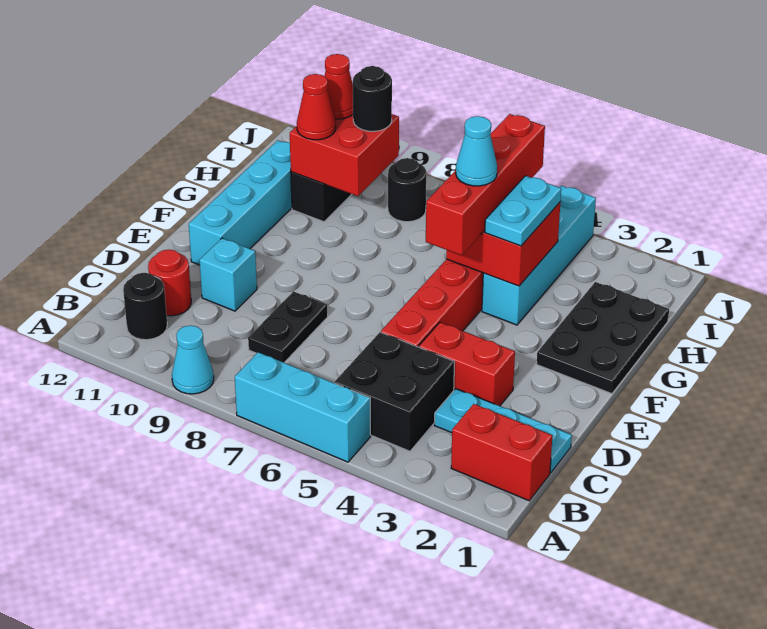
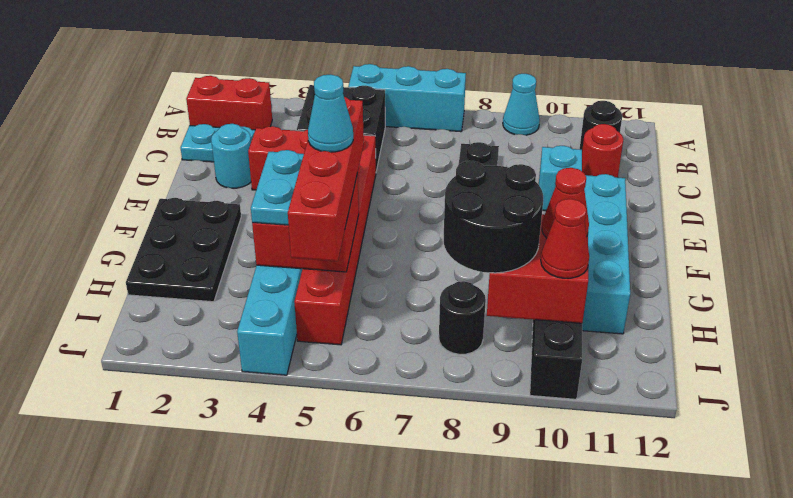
none -> cyan 1x1 round brick [211,124,251,188]
black 1x1 round brick [353,66,392,131] -> black 2x2 round brick [444,161,543,273]

